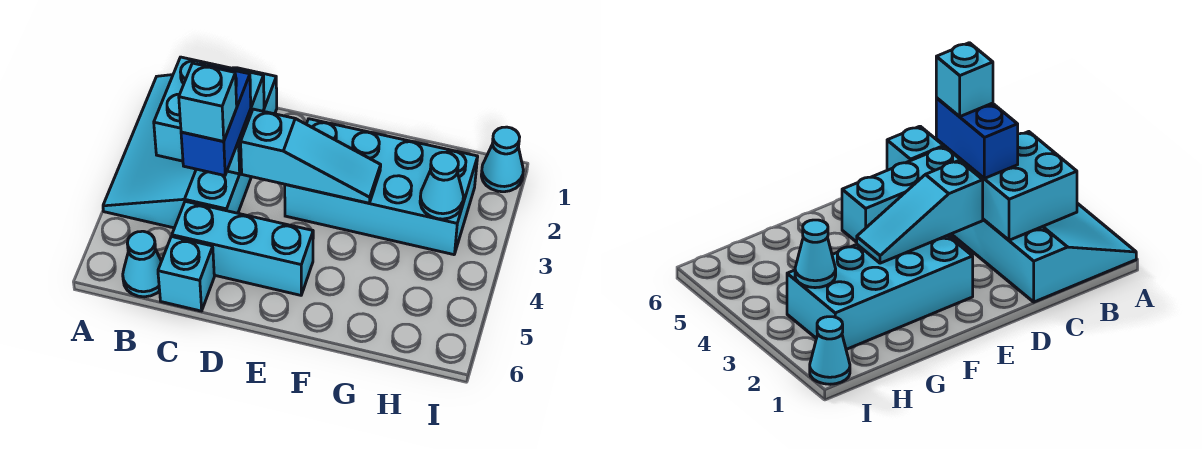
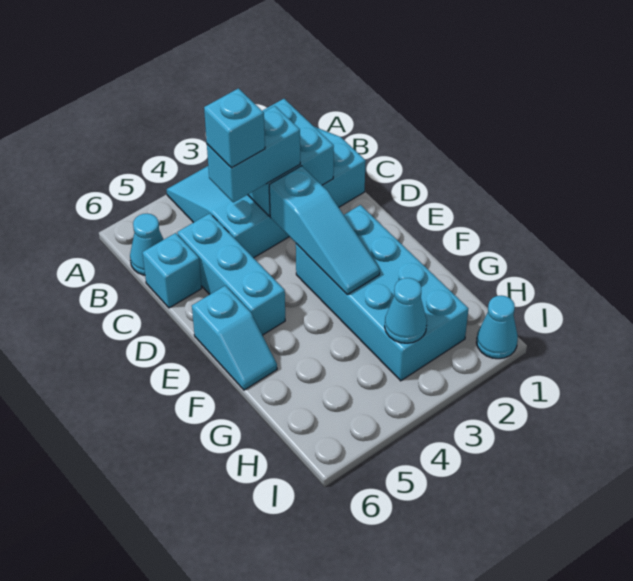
blue 1x2 brick [181,65,251,176] -> cyan 1x2 brick [207,106,300,202]
none -> cyan 1x2 slope [192,285,277,390]

